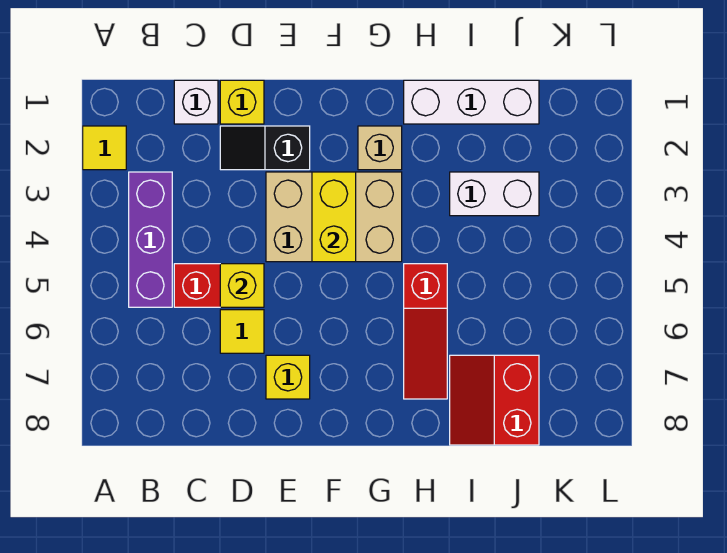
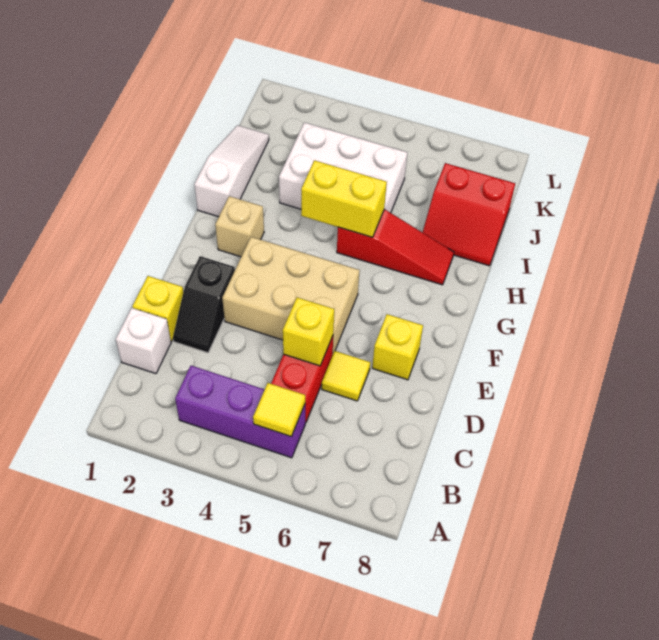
yellow 1x1 tile [83,126,126,170] -> yellow 1x1 tile moved to [253,383,305,437]
tan 2x3 brick [266,172,402,262] -> tan 2x3 brick turned to [222,237,360,353]
yellow 1x2 brick [312,172,356,262] -> yellow 1x2 brick moved to [301,160,387,237]
white 1x3 brick [404,80,539,124] -> white 1x3 slope [194,125,269,217]
white 1x2 brick [450,172,539,216] -> white 2x3 brick [279,122,407,213]

